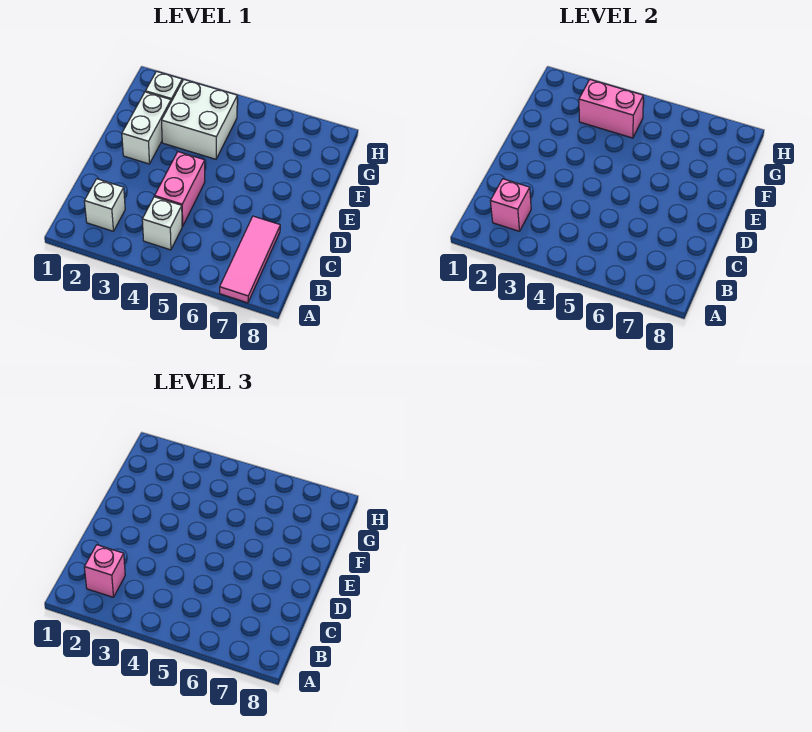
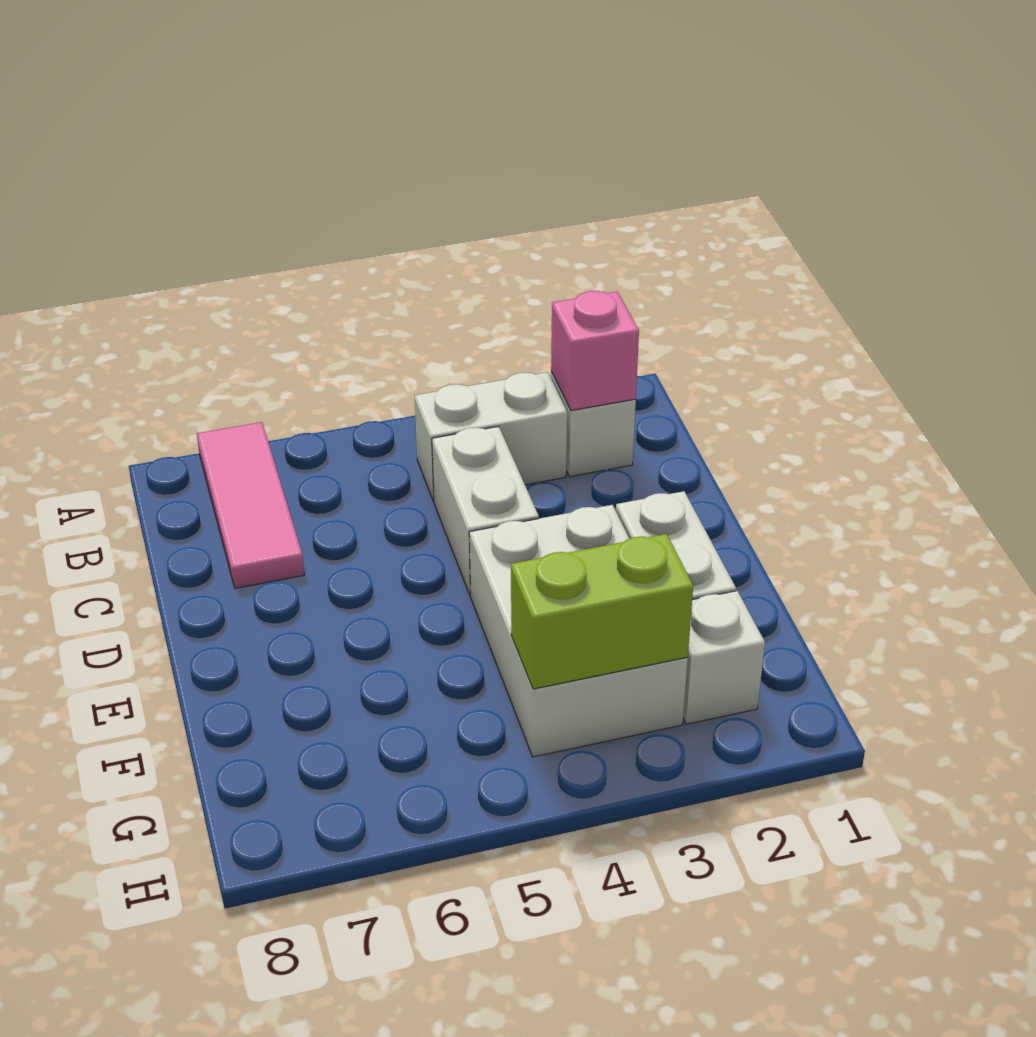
pink 1x1 brick [84,545,125,597] -> none
white 1x1 brick [142,197,182,250] -> white 1x2 brick [415,372,567,502]
pink 1x2 brick [155,152,205,226] -> white 1x2 brick [432,426,539,596]
white 2x2 brick [162,80,237,159] -> white 2x3 brick [469,505,688,757]
pink 1x2 brick [579,80,643,138] -> lime 1x2 brick [511,534,693,689]

